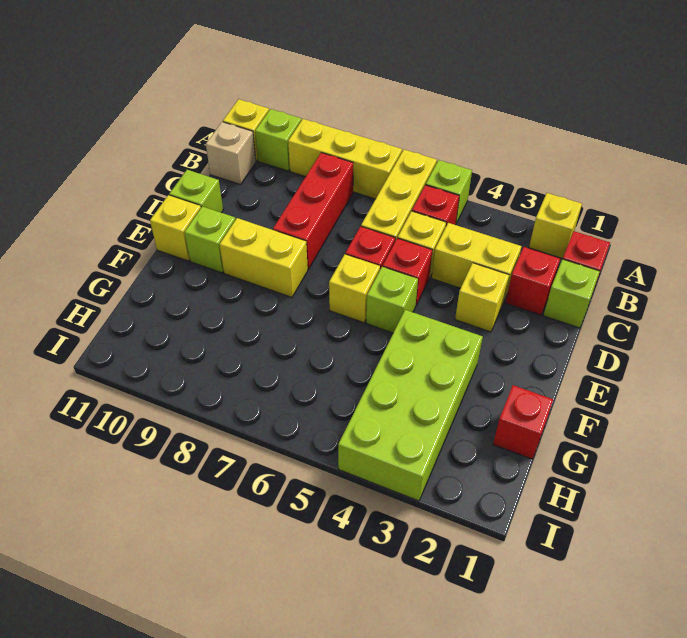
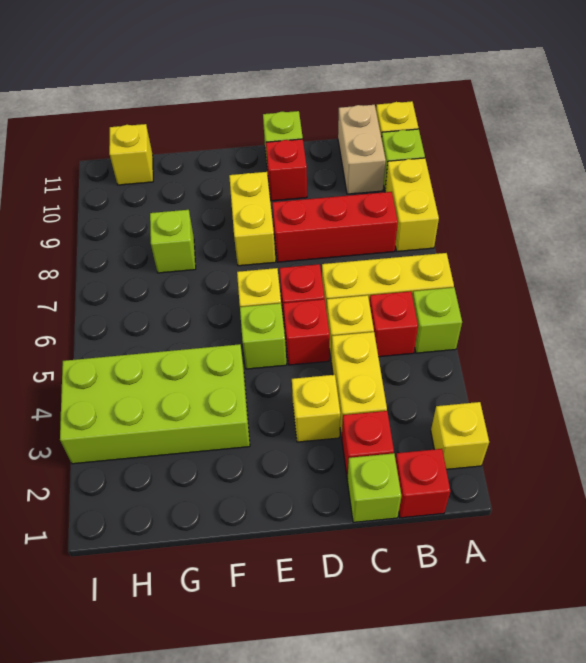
yellow 1x3 brick [288,119,402,199] -> yellow 1x2 brick [385,158,439,251]
tan 1x1 brick [206,122,256,185] -> tan 1x2 brick [338,105,386,194]
lime 1x1 brick [184,207,236,273] -> lime 1x1 brick moved to [150,210,196,273]
yellow 1x1 brick [150,195,201,261] -> yellow 1x1 brick moved to [109,124,153,185]
red 1x1 brick [493,385,553,459] -> red 1x1 brick moved to [266,139,307,201]

